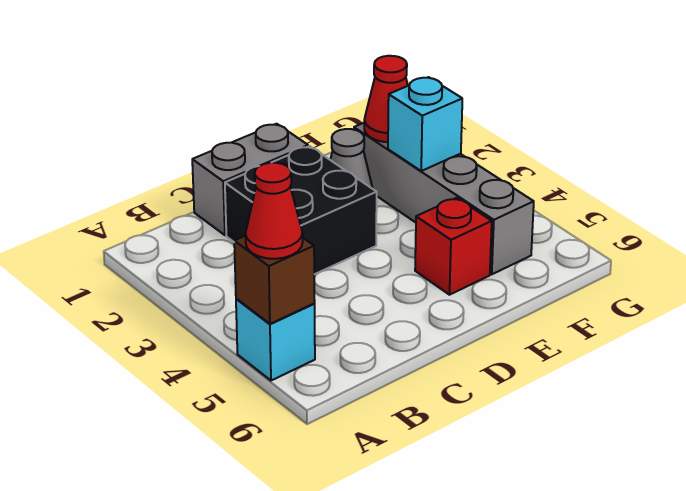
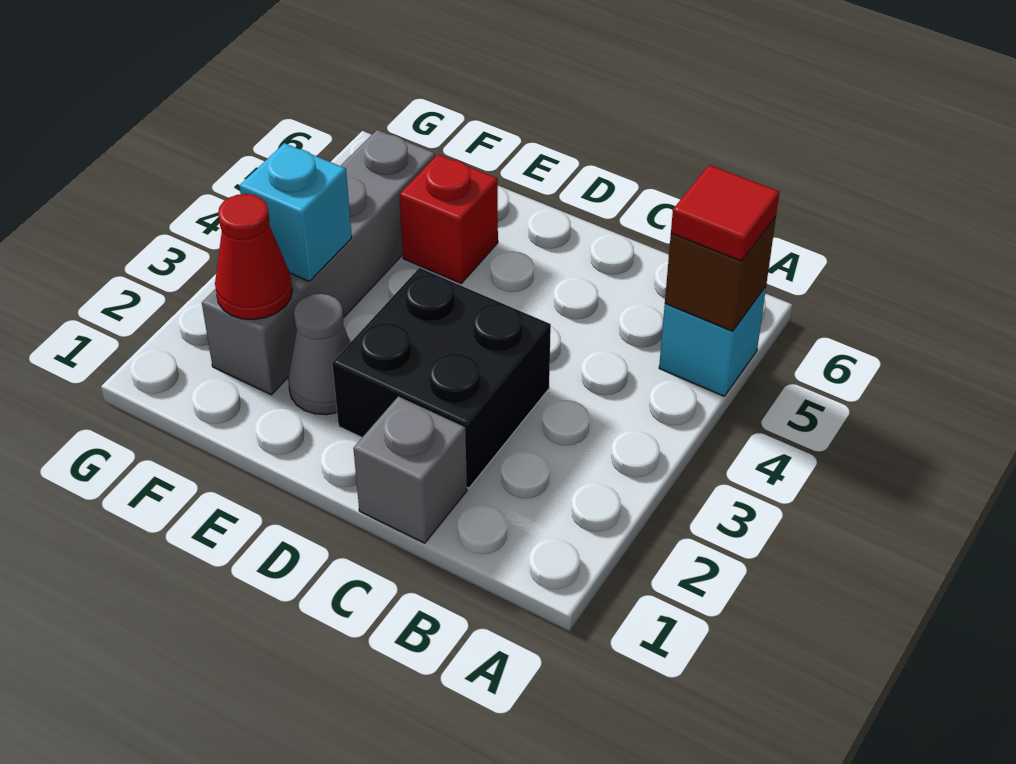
red 1x1 cone [245,163,303,259] -> red 1x1 tile [671,165,779,261]
grey 1x2 brick [192,124,308,235] -> grey 1x1 brick [353,396,467,543]

